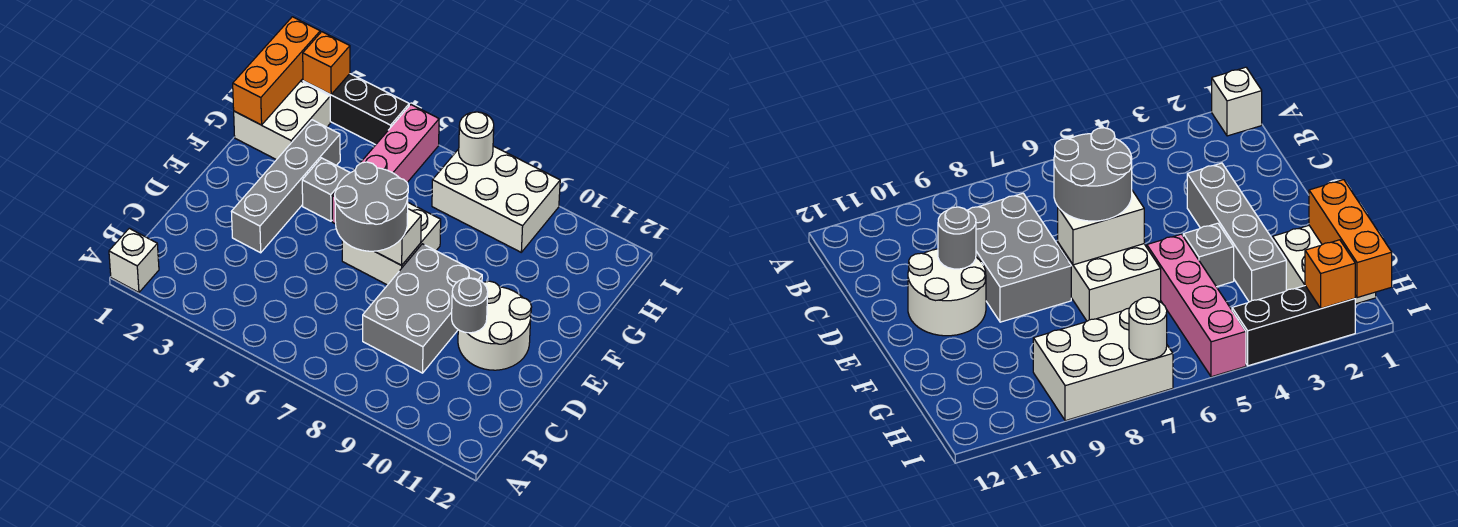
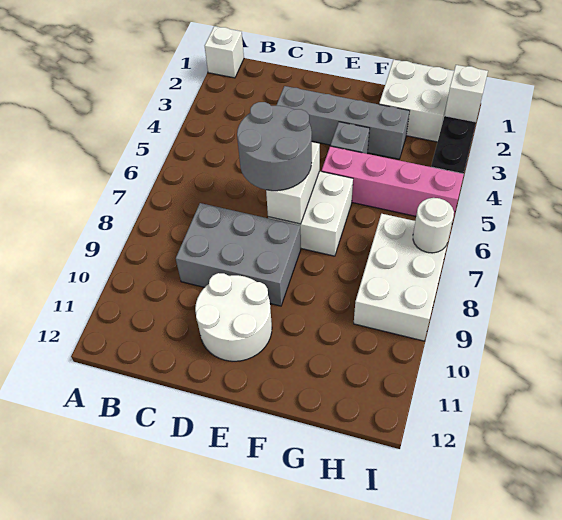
grey 1x1 round brick [452,278,488,333] -> none
orange 1x3 brick [233,17,320,125] -> none
orange 1x1 brick [303,32,350,95] -> white 1x1 brick [445,65,488,122]

